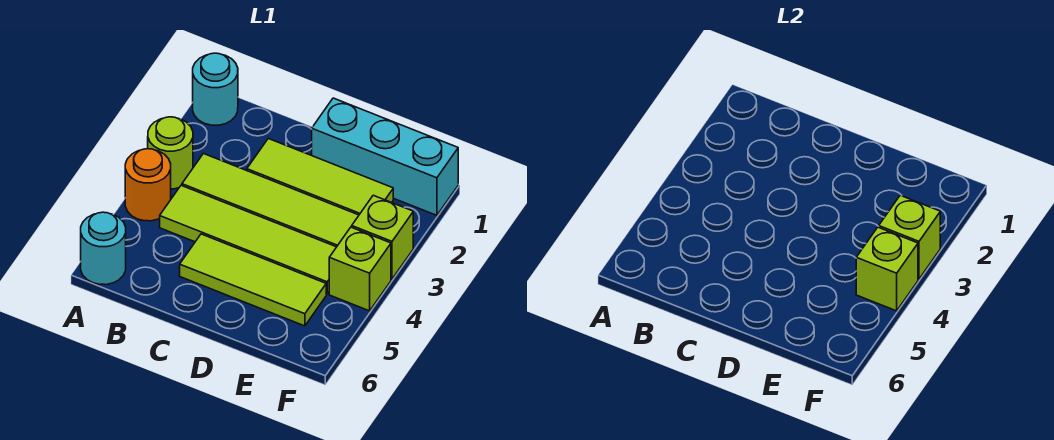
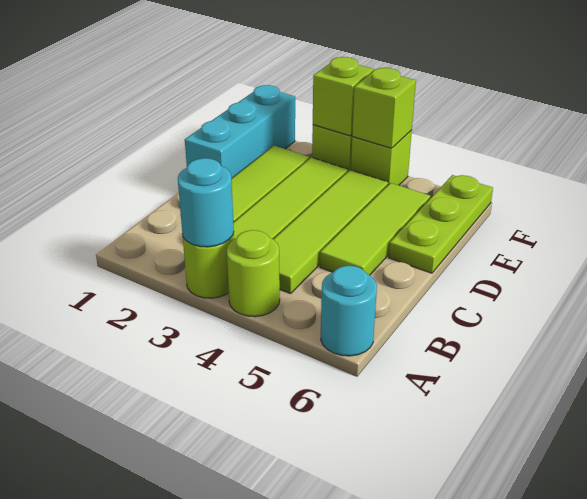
cyan 1x1 round brick [193,53,238,125] -> cyan 1x1 round brick moved to [178,158,234,247]
orange 1x1 round brick [125,149,171,221] -> lime 1x1 round brick [227,230,280,317]
none -> lime 1x3 plate [389,175,493,273]

